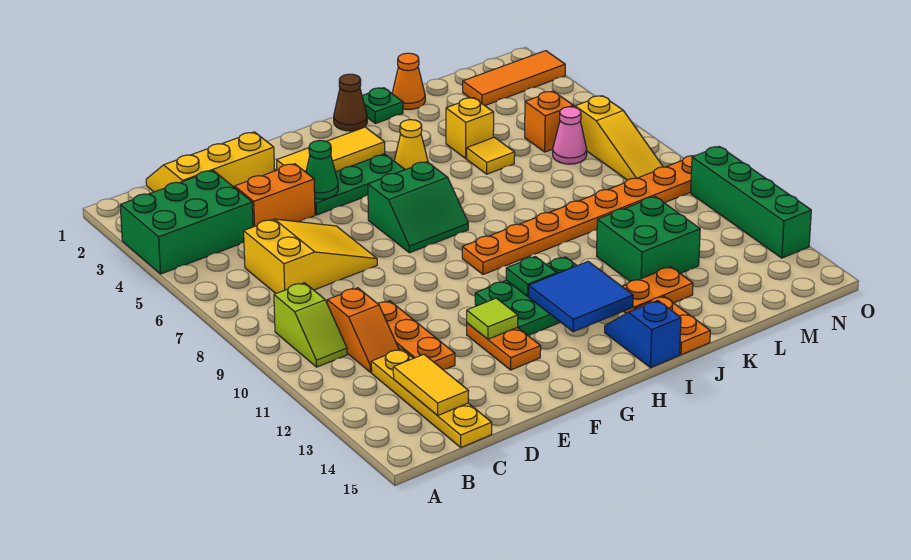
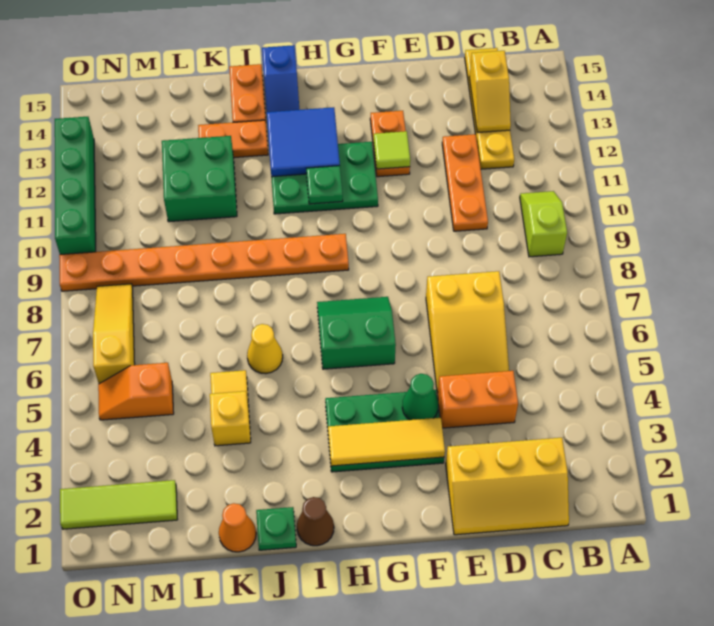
green 2x3 brick [120,171,253,274] -> none
yellow 2x3 slope [244,219,377,293] -> yellow 2x3 slope turned to [426,271,509,394]
orange 1x2 slope [327,288,399,372] -> none
yellow 1x2 tile [393,354,469,416] -> yellow 1x2 slope [469,51,511,133]
yellow 1x1 cone [394,120,428,170] -> yellow 1x1 cone moved to [247,324,283,374]
orange 1x3 tile [463,51,565,105] -> lime 1x3 tile [60,480,177,529]
pink 1x1 cone [553,107,587,164] -> none

